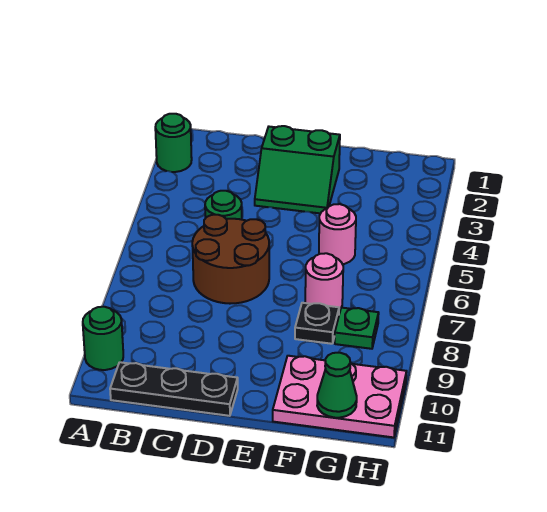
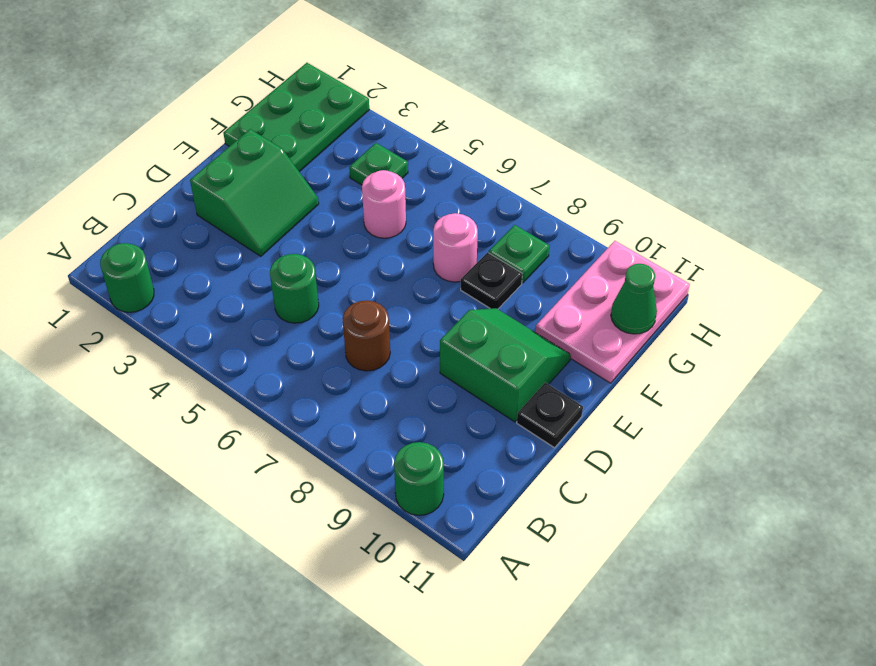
black 1x3 plate [110,362,238,416] -> black 1x1 plate [517,383,583,448]
brown 2x2 round brick [192,215,269,304] -> brown 1x1 round brick [342,301,390,371]
none -> green 2x2 slope [440,308,571,422]
none -> green 2x3 plate [223,63,369,172]
none -> green 1x1 plate [349,143,408,185]

